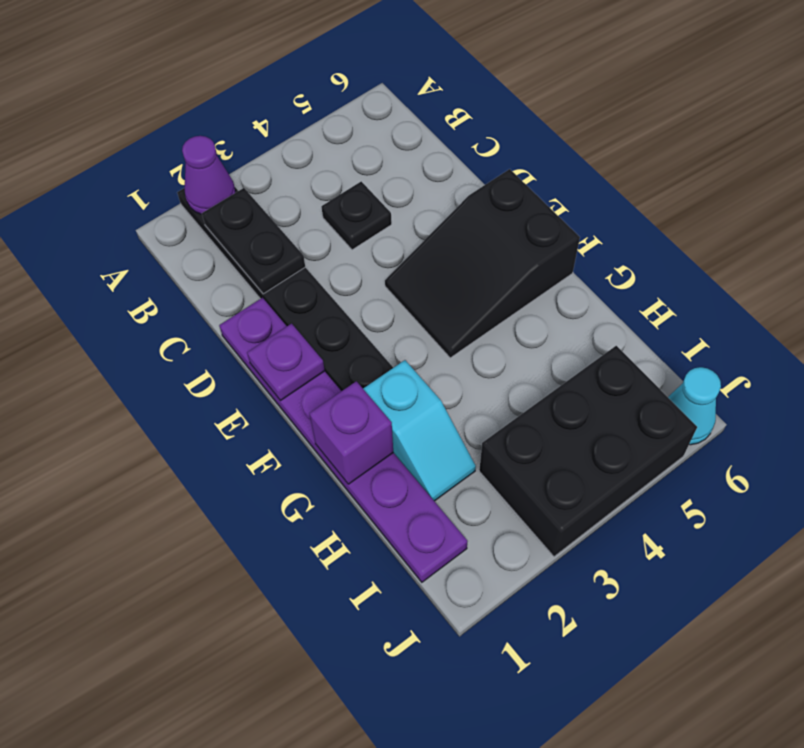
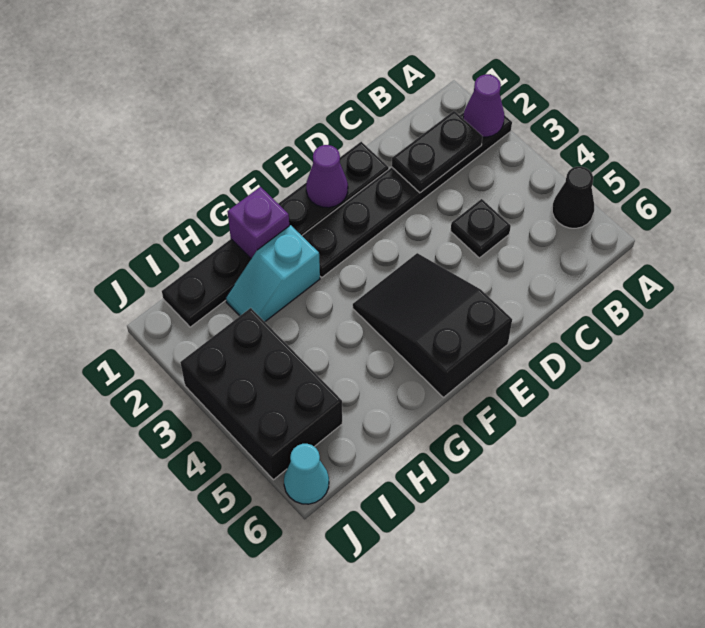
none -> black 1x1 cone [552,167,594,228]
purple 1x6 plate [219,298,468,582] -> black 1x6 plate [162,142,389,327]
purple 1x1 plate [247,324,325,401] -> purple 1x1 cone [306,145,348,208]

